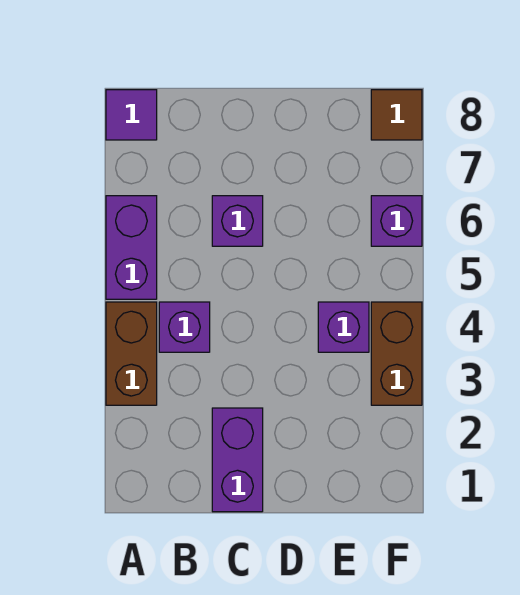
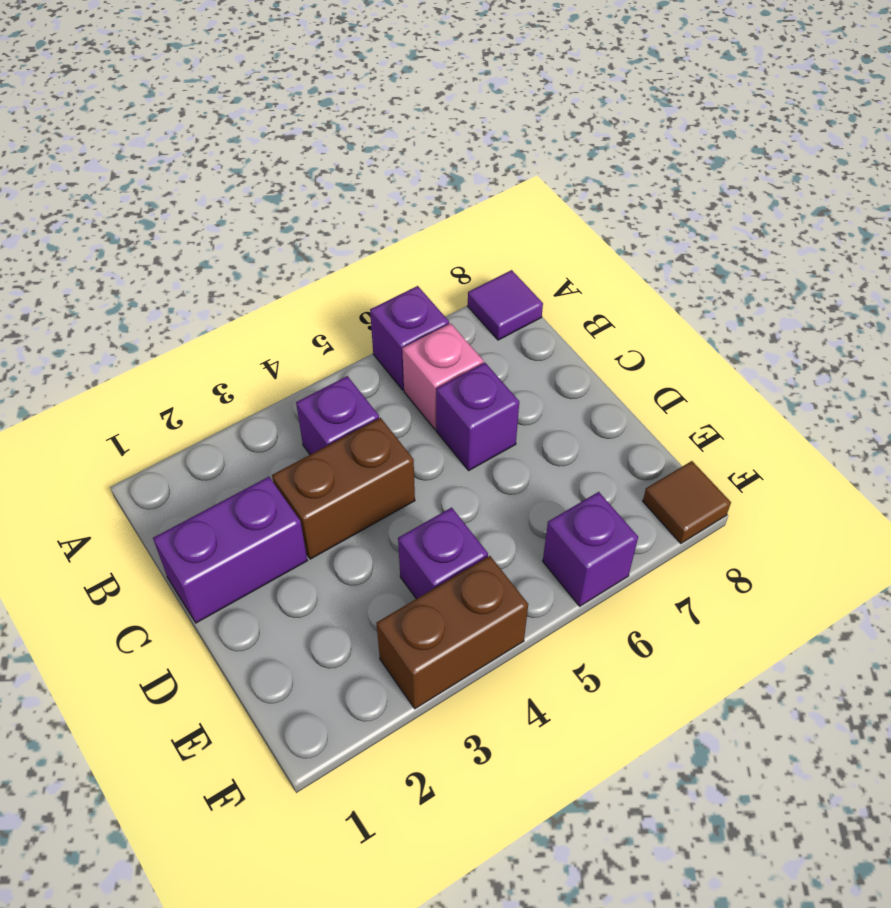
brown 1x2 brick [106,302,157,405] -> brown 1x2 brick moved to [272,418,415,559]
purple 1x2 brick [106,196,157,299] -> purple 1x1 brick [370,286,449,390]
none -> pink 1x1 brick [402,323,483,429]

